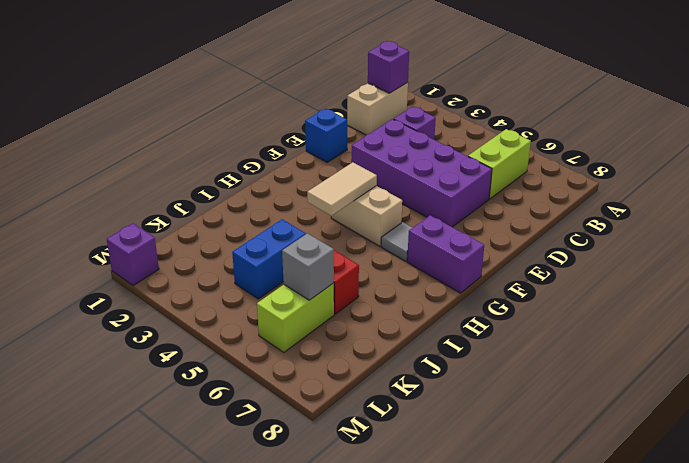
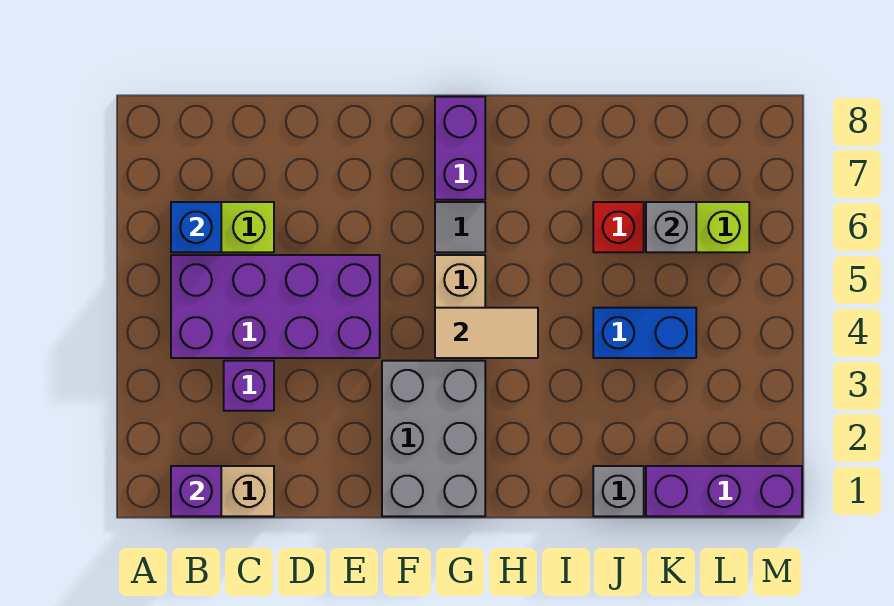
purple 2x4 brick [351,119,492,227] -> purple 2x4 brick turned to [171,255,380,358]
blue 1x1 brick [305,108,347,162] -> blue 1x1 brick moved to [171,202,221,252]
none -> grey 2x3 brick [382,361,485,516]
none -> grey 1x1 brick [593,466,644,516]
purple 1x1 brick [107,223,159,286] -> purple 1x3 brick [646,466,802,516]

